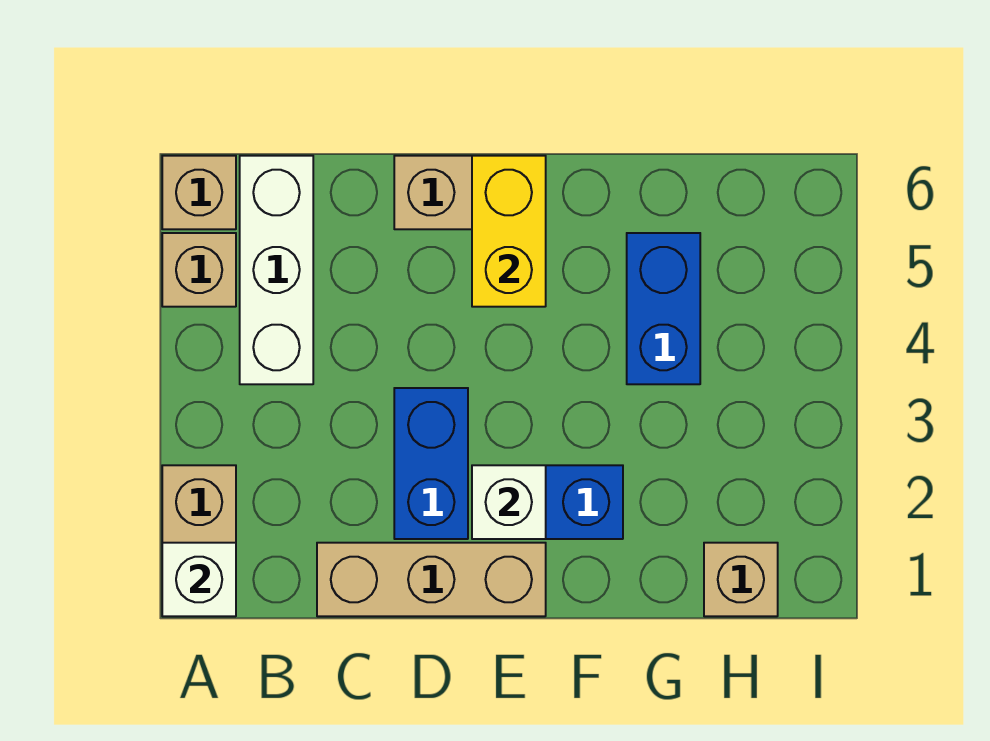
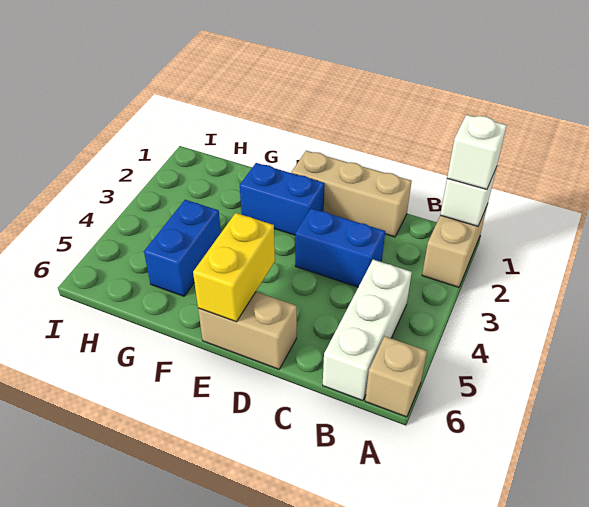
tan 1x1 brick [162,233,236,307] -> none
blue 1x2 brick [394,388,468,539] -> blue 1x2 brick turned to [295,208,385,287]
white 1x1 brick [472,465,546,539] -> white 1x1 brick moved to [447,115,507,189]
tan 1x1 brick [704,543,778,616] -> none

